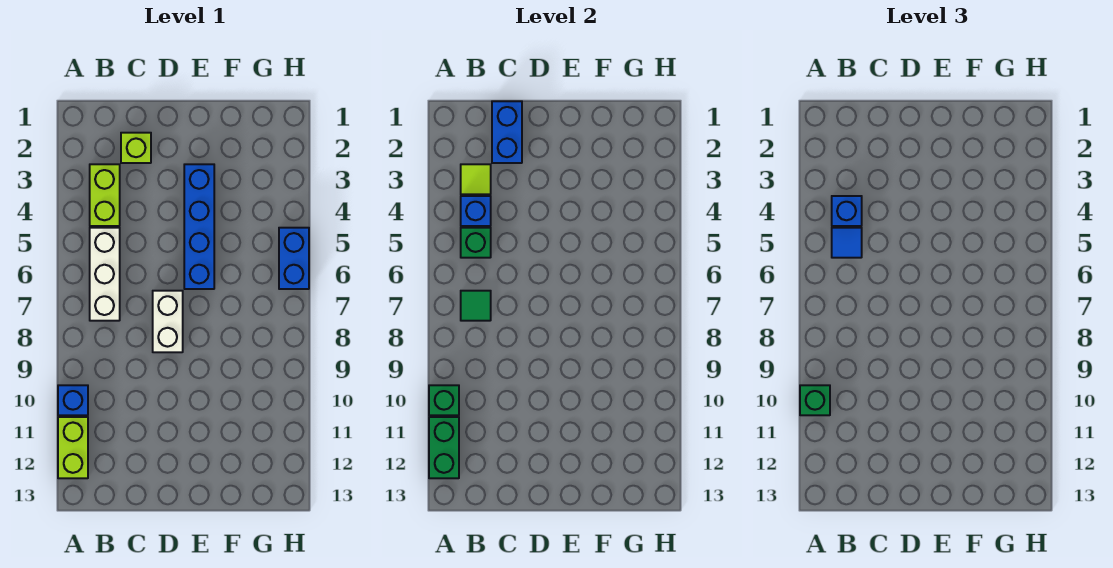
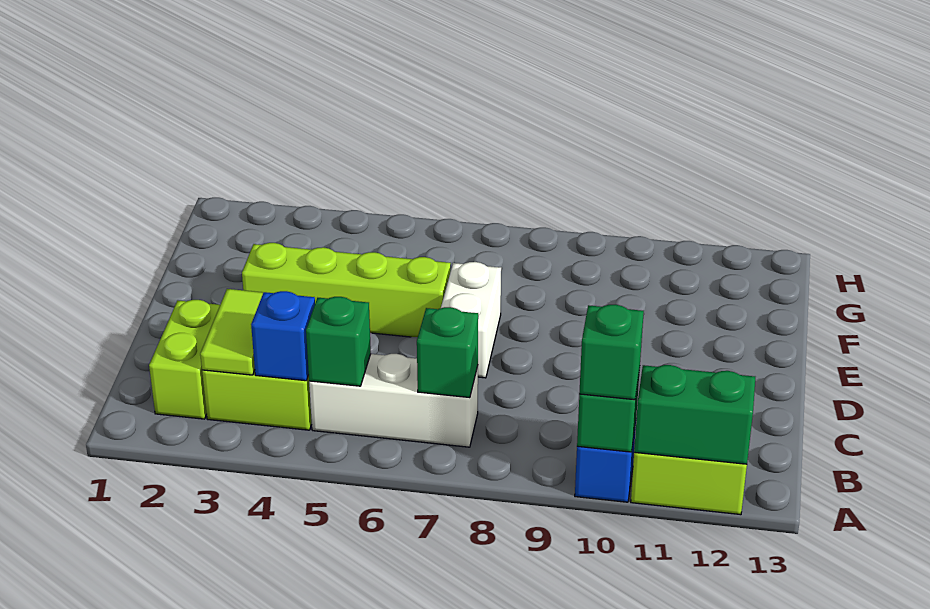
lime 1x1 tile [461,164,491,194] -> lime 1x2 tile [200,289,263,375]
blue 1x1 brick [832,196,862,226] -> none
blue 1x1 tile [832,228,862,258] -> none
green 1x1 tile [461,291,491,321] -> green 1x1 brick [417,307,478,398]
blue 1x2 brick [492,101,522,163] -> none
lime 1x1 brick [121,133,151,163] -> lime 1x2 brick [149,300,220,419]
white 1x2 brick [153,291,183,352] -> white 1x2 brick turned to [441,262,501,378]
blue 1x4 brick [184,164,214,289] -> lime 1x4 brick [242,243,451,337]
blue 1x2 brick [279,228,309,289] -> none

